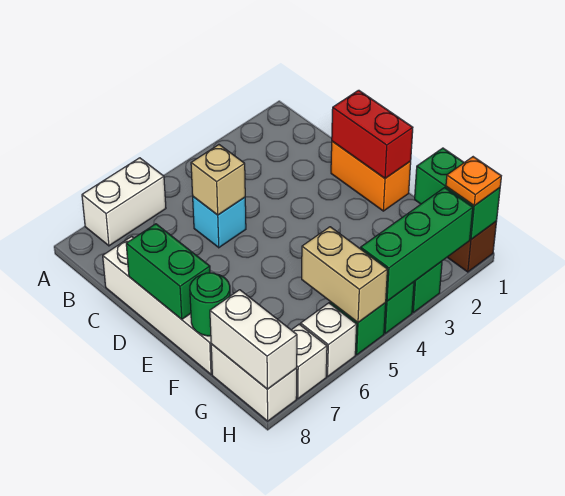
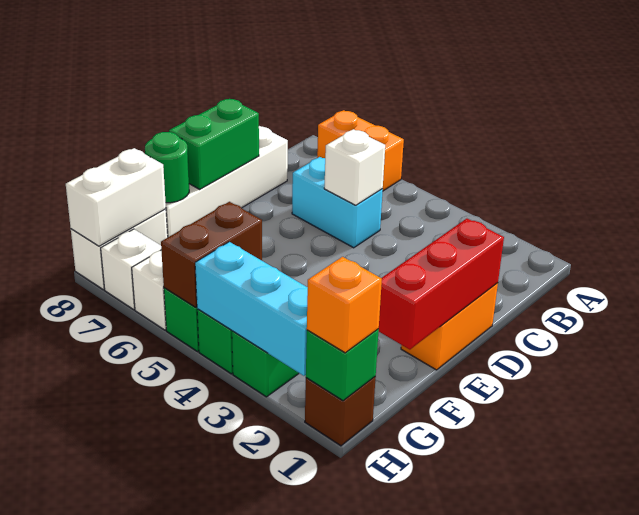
white 1x2 brick [82,158,166,246] -> orange 1x2 brick [317,110,404,191]
cyan 1x1 brick [193,197,246,248] -> cyan 1x2 brick [292,157,383,248]
tan 1x1 brick [191,145,245,215] -> white 1x1 brick [324,129,385,205]
red 1x2 brick [332,90,413,178] -> red 1x3 brick [379,219,504,350]
green 1x2 brick [415,148,500,239] -> green 1x1 brick [306,329,379,401]
tan 1x2 brick [302,227,387,322] -> brown 1x2 brick [161,202,262,307]
orange 1x1 plate [446,157,501,206] -> orange 1x1 brick [307,257,382,353]
green 1x3 brick [361,188,473,301] -> cyan 1x3 brick [195,242,308,376]

